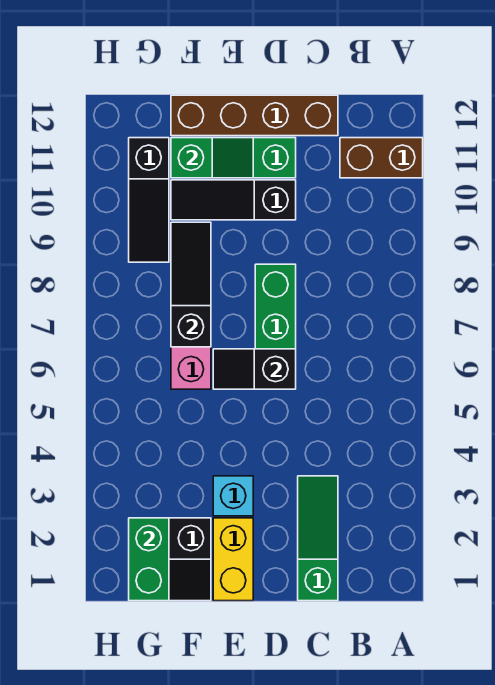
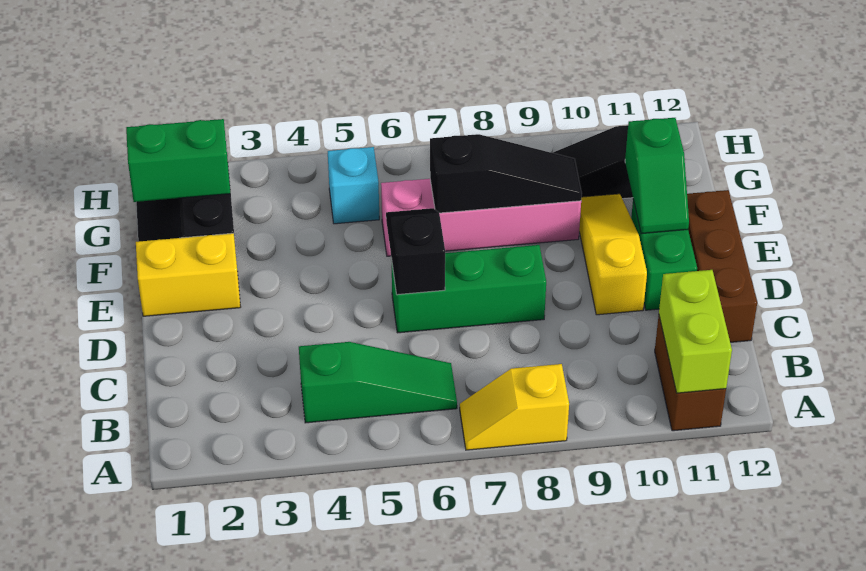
none -> yellow 1x2 slope [460,364,569,450]
none -> lime 1x2 brick [659,270,732,393]
green 1x3 slope [298,476,338,601] -> green 1x3 slope moved to [299,342,457,423]
brown 1x4 brick [171,95,338,136] -> brown 1x3 brick [687,190,757,342]
black 1x3 slope [171,180,296,220] -> yellow 1x3 slope [579,194,647,315]
cyan 1x1 brick [213,476,253,516] -> cyan 1x1 brick moved to [328,147,379,224]

